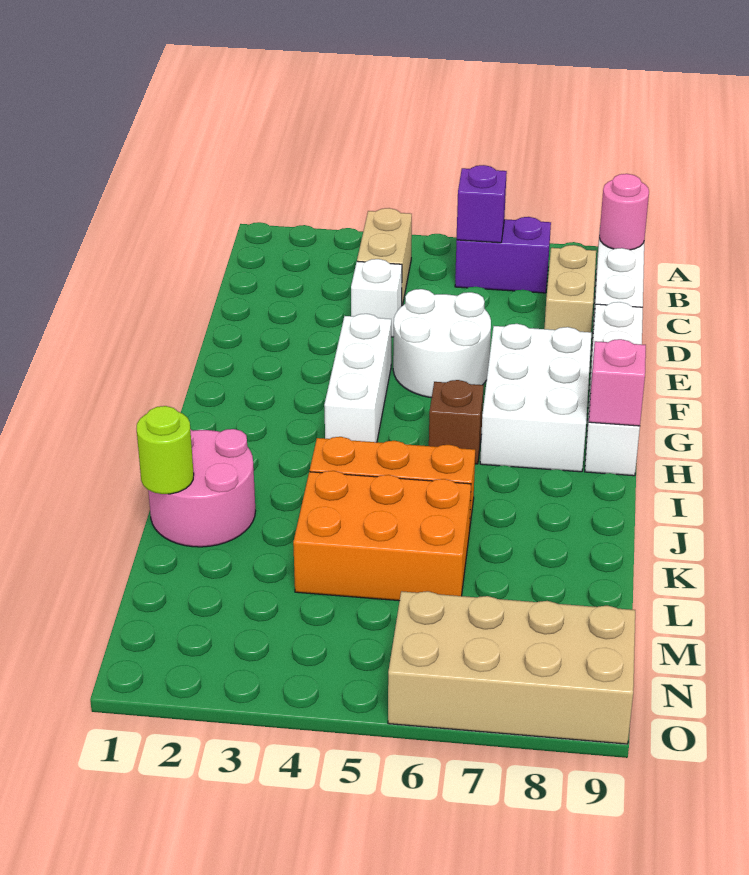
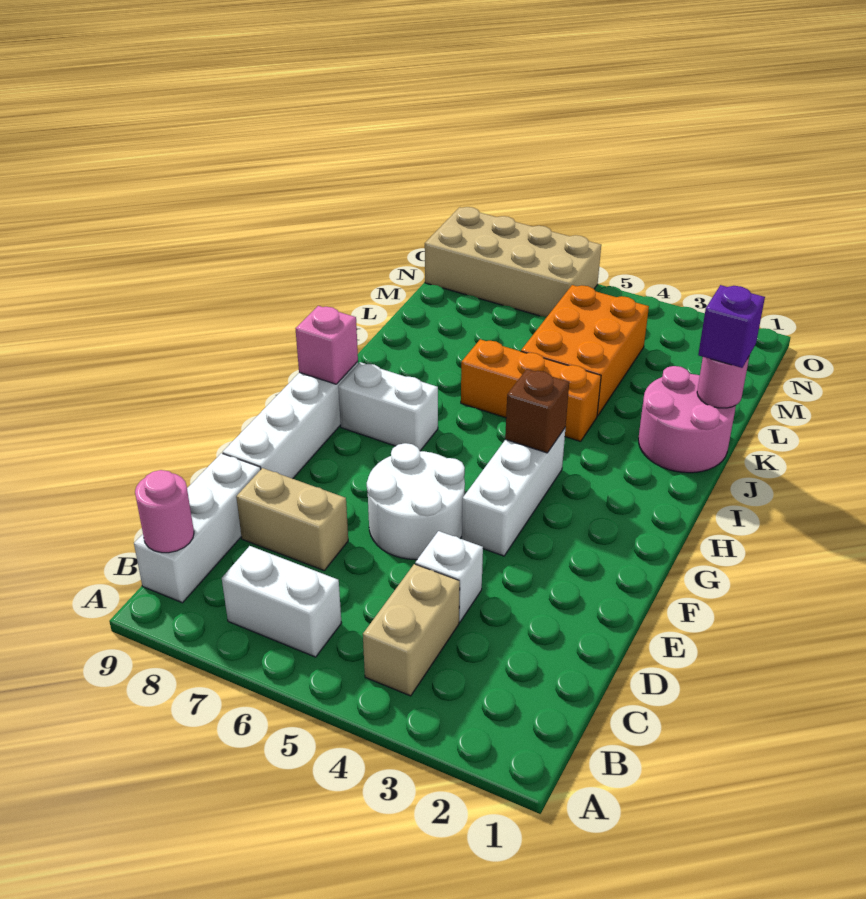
purple 1x2 brick [455,217,551,293] -> white 1x2 brick [222,546,341,657]
purple 1x1 brick [457,165,507,243] -> purple 1x1 brick moved to [698,285,765,368]
tan 1x2 brick [544,245,596,332] -> tan 1x2 brick turned to [236,468,348,570]
white 2x3 brick [480,324,591,472] -> white 1x2 brick [338,362,438,451]
brown 1x1 brick [429,380,484,464] -> brown 1x1 brick moved to [505,369,569,453]
lime 1x1 round brick [137,406,194,494] -> pink 1x1 round brick [697,357,749,408]
orange 2x3 brick [293,471,471,601] -> orange 2x3 brick turned to [521,285,649,416]

